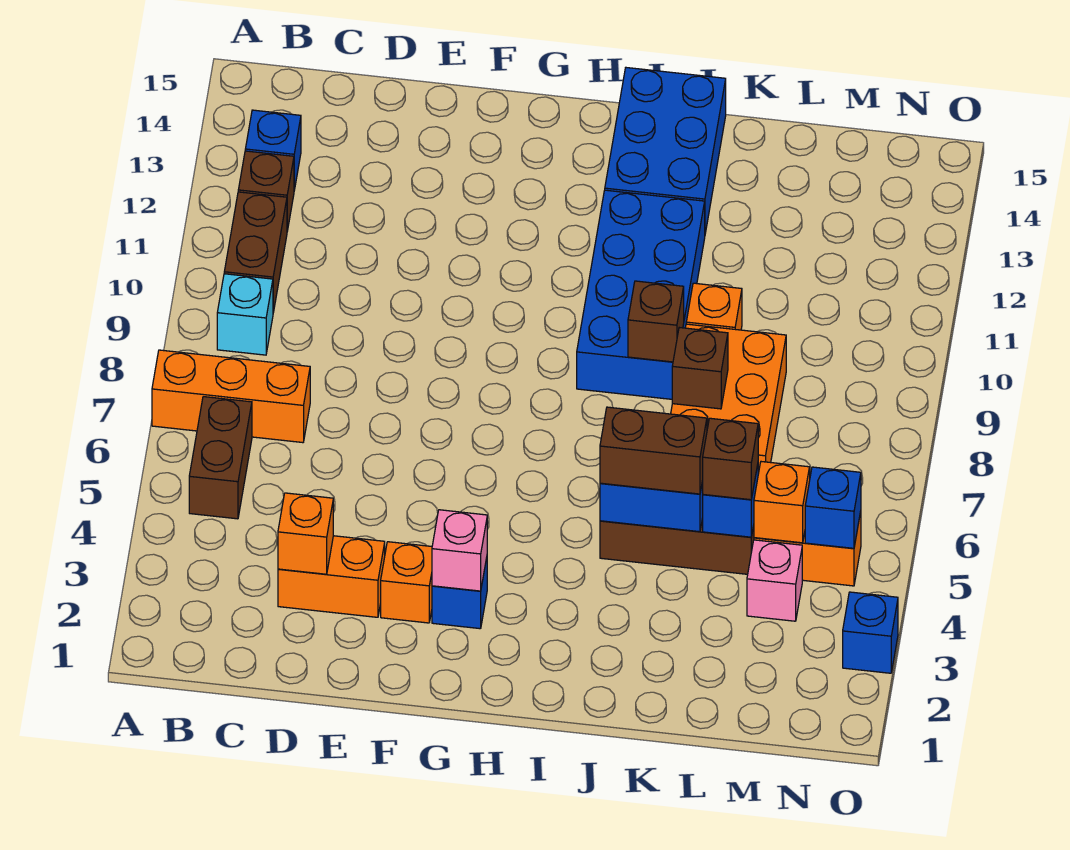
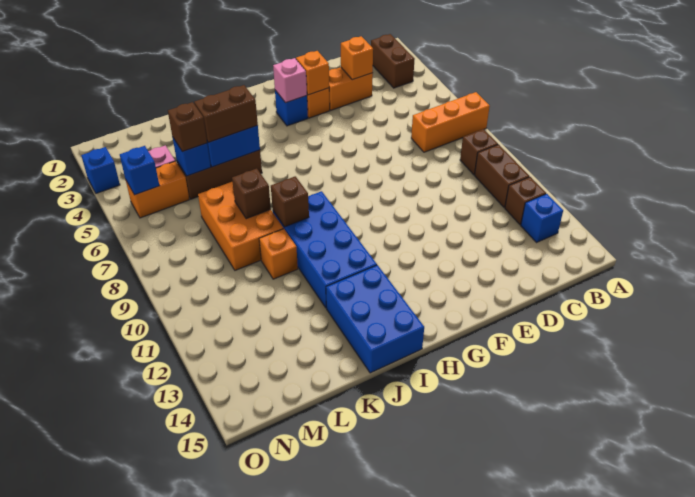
brown 1x2 brick [189,397,252,519] -> brown 1x2 brick moved to [371,34,415,88]
cyan 1x1 brick [217,274,273,355] -> brown 1x1 brick [460,129,498,175]
orange 1x1 brick [754,462,810,543] -> orange 1x1 brick moved to [296,51,329,95]

